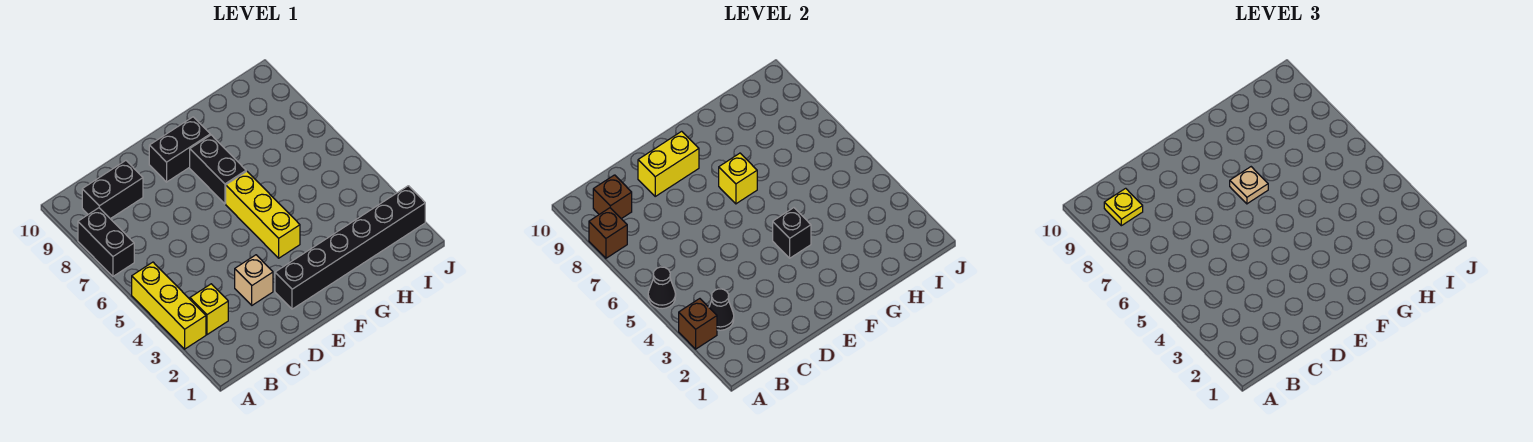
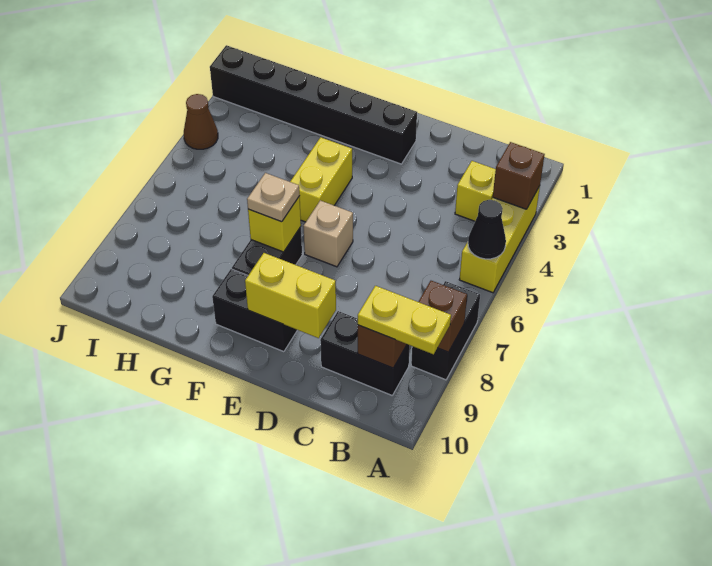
black 1x1 cone [709,289,734,330] -> none
yellow 1x1 plate [1104,188,1143,226] -> yellow 1x2 plate [357,286,451,354]
tan 1x1 brick [235,255,273,305] -> tan 1x1 brick moved to [303,200,353,267]
yellow 1x3 brick [226,171,300,258] -> yellow 1x2 brick [290,137,352,222]
black 1x1 brick [773,208,811,258] -> none
none -> brown 1x1 cone [184,94,218,149]

